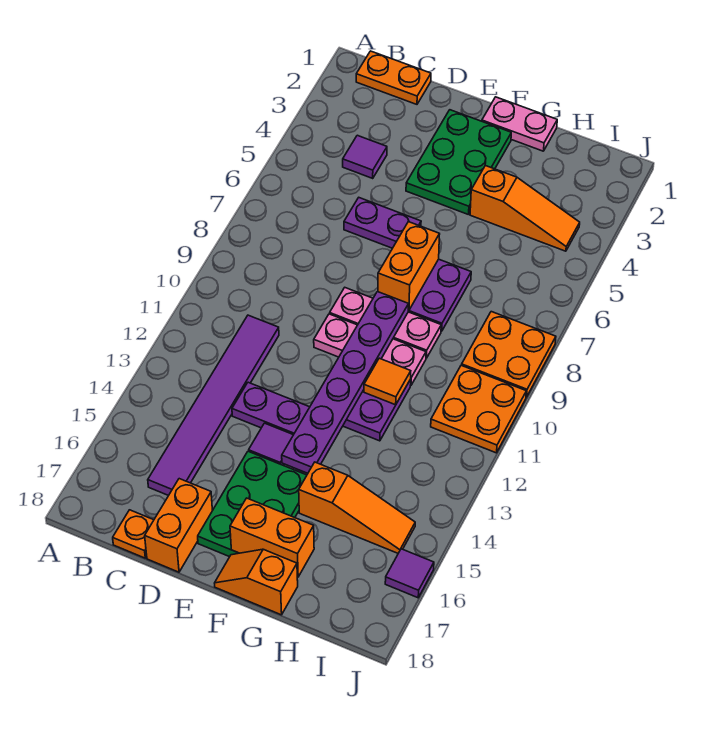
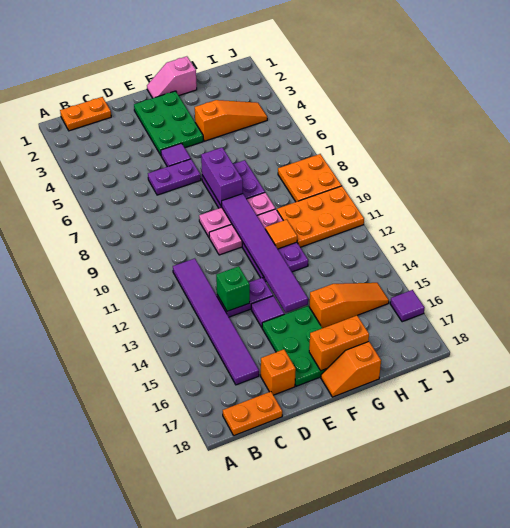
purple 1x1 tile [343,135,387,178] -> purple 1x1 tile moved to [161,143,191,167]
orange 1x1 plate [113,510,154,558] -> orange 1x2 plate [223,392,282,436]
none -> green 1x1 brick [216,266,250,311]
orange 1x2 brick [145,479,212,572] -> orange 1x1 brick [261,349,296,395]
pink 1x2 plate [482,97,557,151] -> pink 1x2 slope [147,56,197,98]
orange 1x2 brick [378,222,440,310] -> purple 1x2 brick [201,147,243,206]
purple 1x6 plate [282,292,409,473] -> purple 1x6 tile [221,194,308,312]
orange 2x2 plate [431,365,526,453] -> orange 2x3 plate [277,186,364,247]

